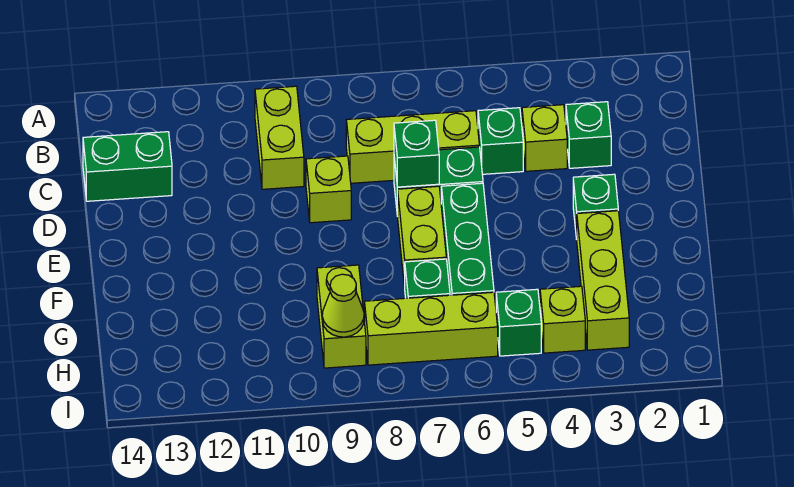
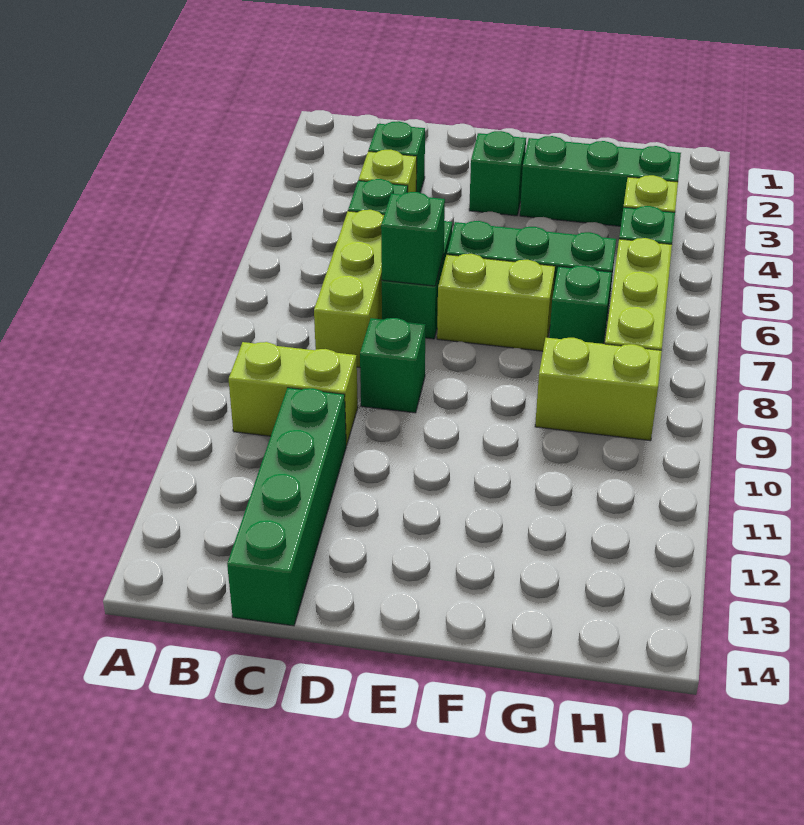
green 1x2 brick [83,132,172,201] -> green 1x4 brick [227,388,346,626]
lime 1x1 brick [306,156,351,223] -> green 1x1 brick [360,318,426,413]
lime 1x3 brick [577,211,629,350] -> green 1x3 brick [520,136,681,226]
lime 1x1 cone [322,274,364,337] -> none

